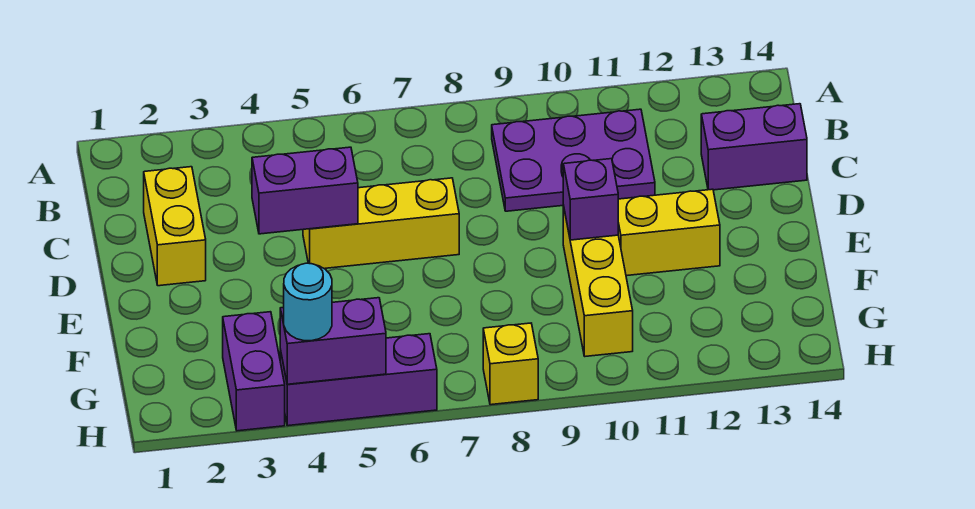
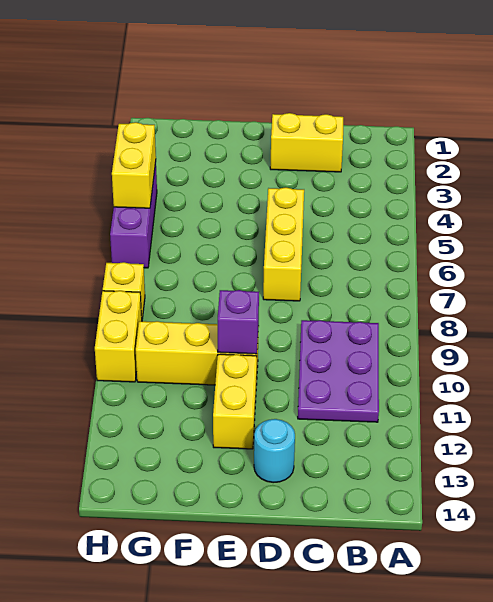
purple 1x2 brick [701,104,807,190] -> none
purple 1x2 brick [252,147,358,234] -> none
purple 1x2 brick [223,312,285,431] -> none
purple 1x2 brick [280,298,386,384] -> yellow 1x2 brick [112,122,156,208]
cyan 1x1 round brick [284,263,332,341] -> cyan 1x1 round brick moved to [254,419,295,483]
none -> yellow 1x2 brick [95,291,142,382]

